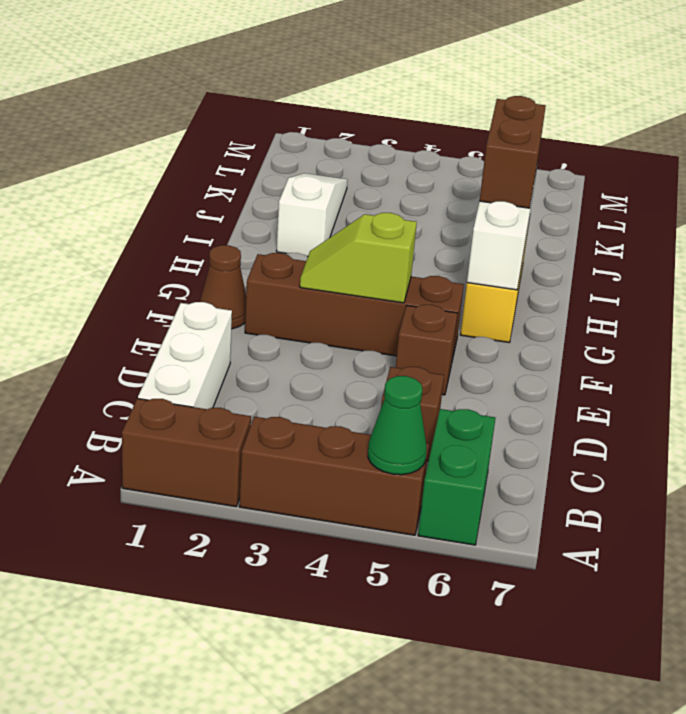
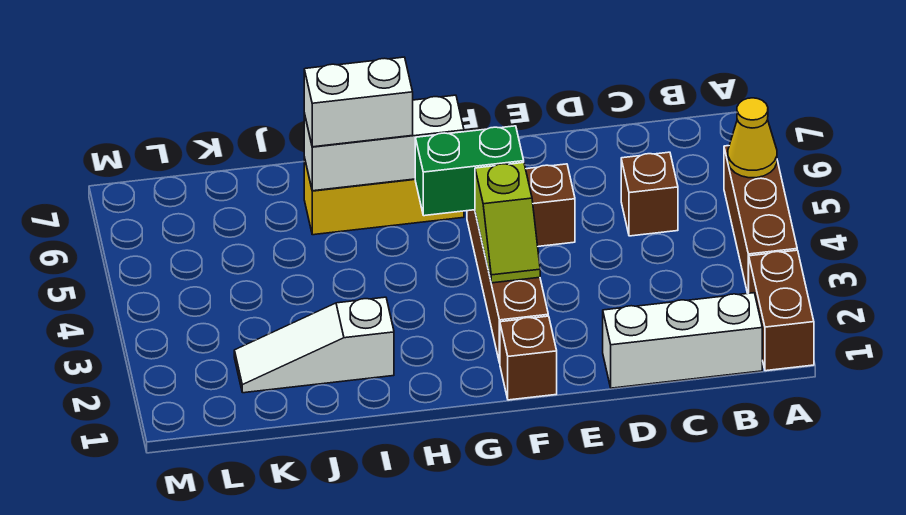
green 1x1 cone [368,376,427,475] -> yellow 1x1 cone [728,98,777,178]
green 1x2 brick [418,409,495,545] -> green 1x2 brick moved to [415,126,524,216]
brown 1x1 cone [200,245,246,329] -> brown 1x1 brick [500,316,557,400]
brown 1x2 brick [480,96,546,208] -> white 1x2 brick [304,57,413,147]

